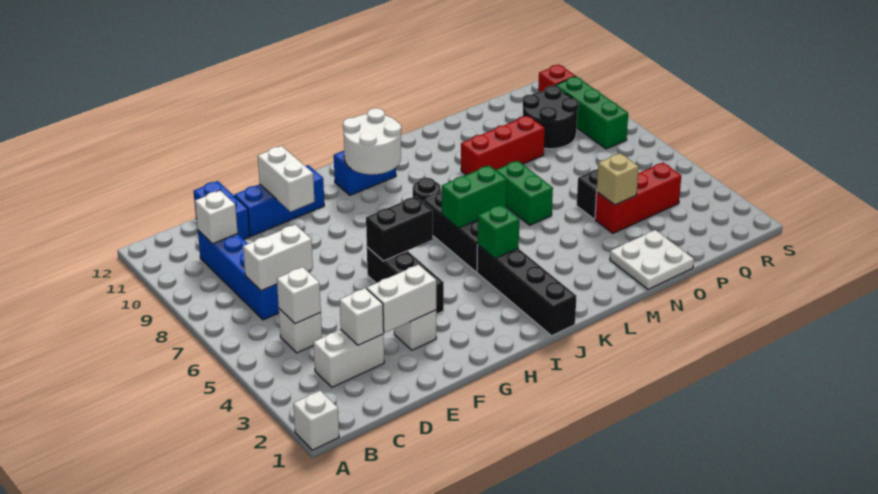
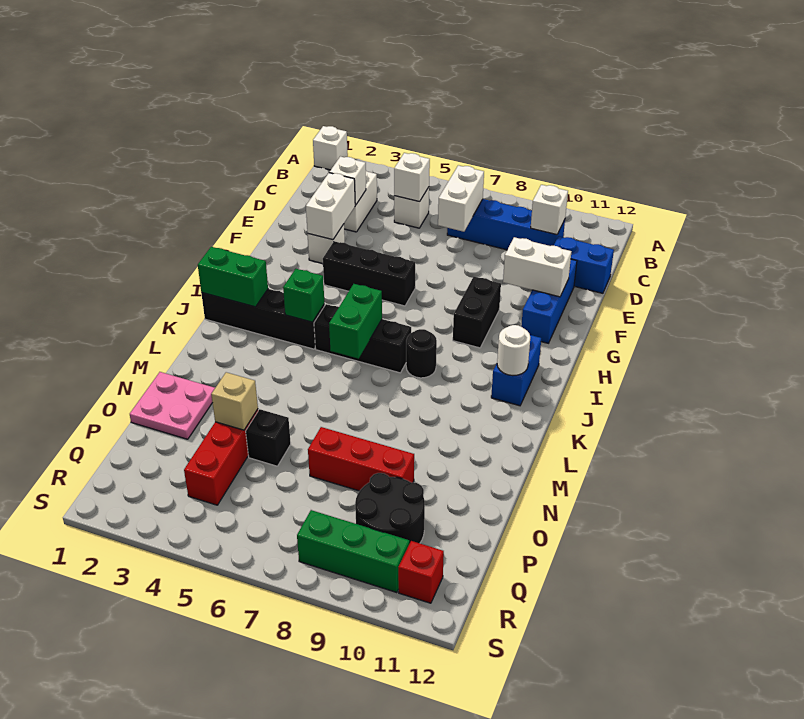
black 1x2 brick [366,197,433,261] -> black 1x2 brick moved to [453,277,501,348]
white 2x2 round brick [343,108,401,175] -> white 1x1 round brick [497,325,530,376]
green 1x2 brick [496,161,553,225] -> green 1x2 brick moved to [198,247,268,307]
red 1x3 brick [461,116,545,175] -> red 1x3 brick turned to [308,427,414,491]
white 2x2 plate [610,230,694,289] -> pink 2x2 plate [130,372,215,439]

